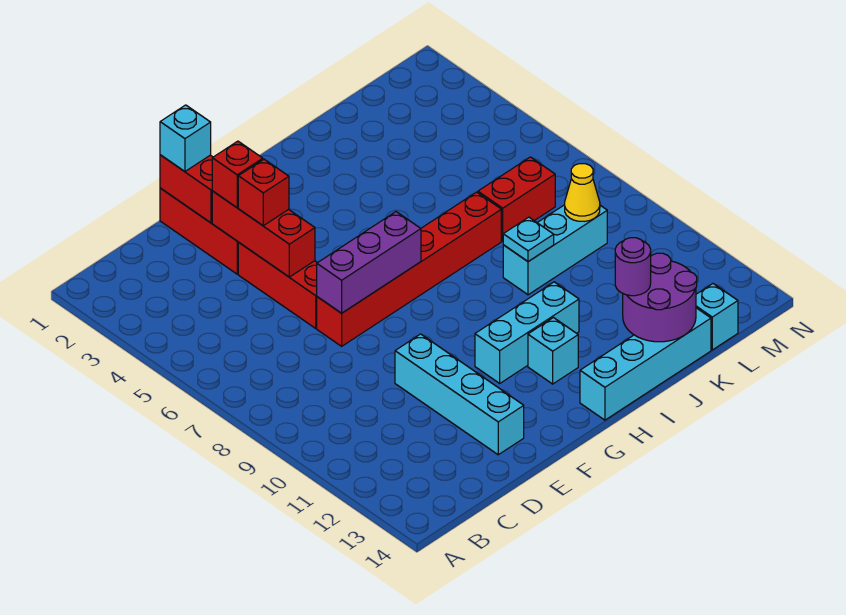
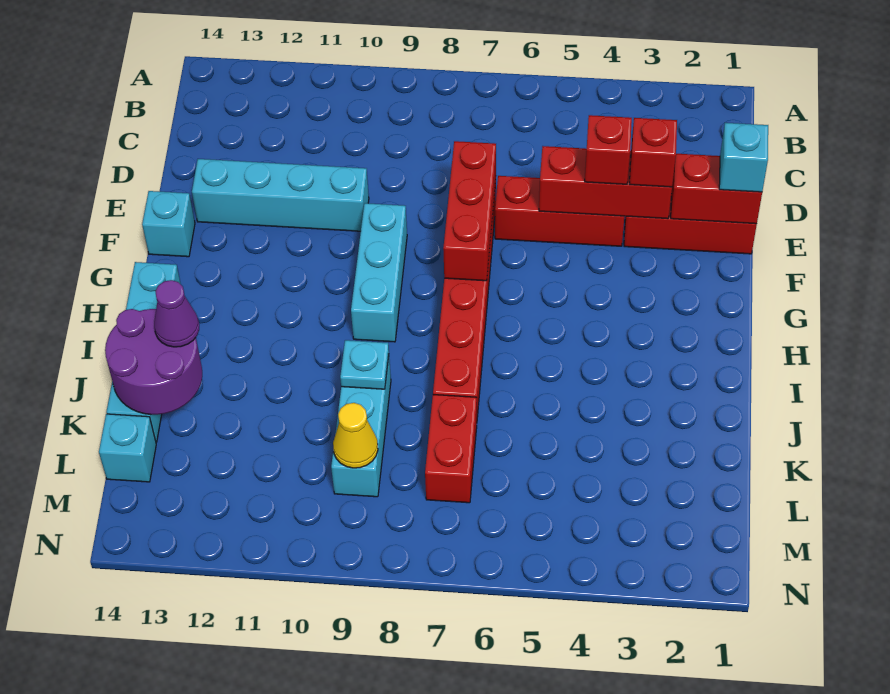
purple 1x3 brick [317,212,421,313] -> red 1x3 brick [443,141,496,281]
cyan 1x3 brick [475,282,579,383] -> cyan 1x3 brick moved to [351,203,407,342]
cyan 1x1 brick [528,318,578,384] -> cyan 1x1 brick moved to [142,191,195,257]
purple 1x1 round brick [615,238,651,296] -> purple 1x1 cone [154,280,199,347]

